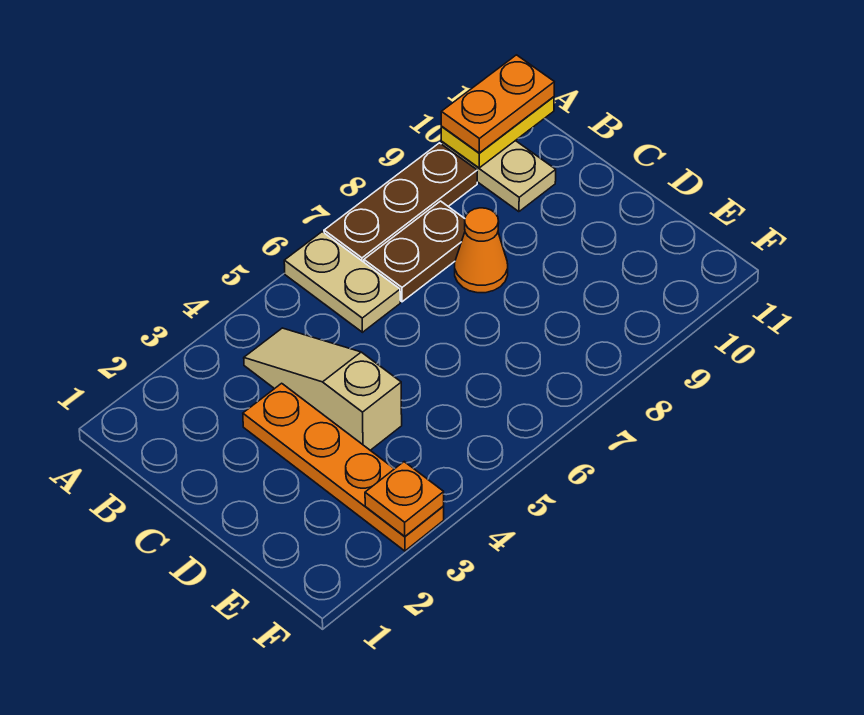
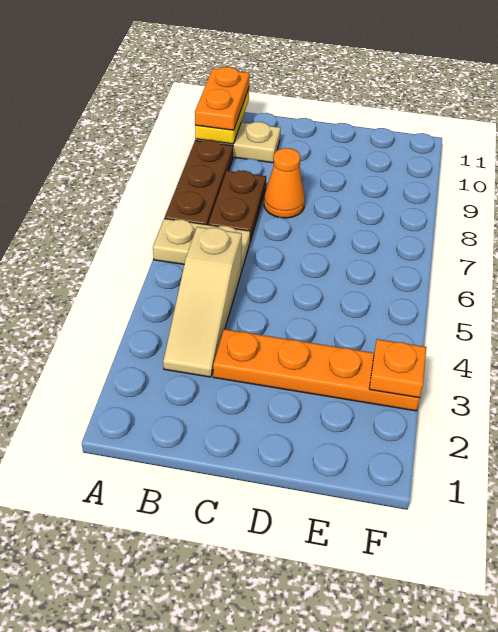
tan 1x3 slope [244,328,402,450] -> tan 1x3 slope turned to [163,227,242,377]

